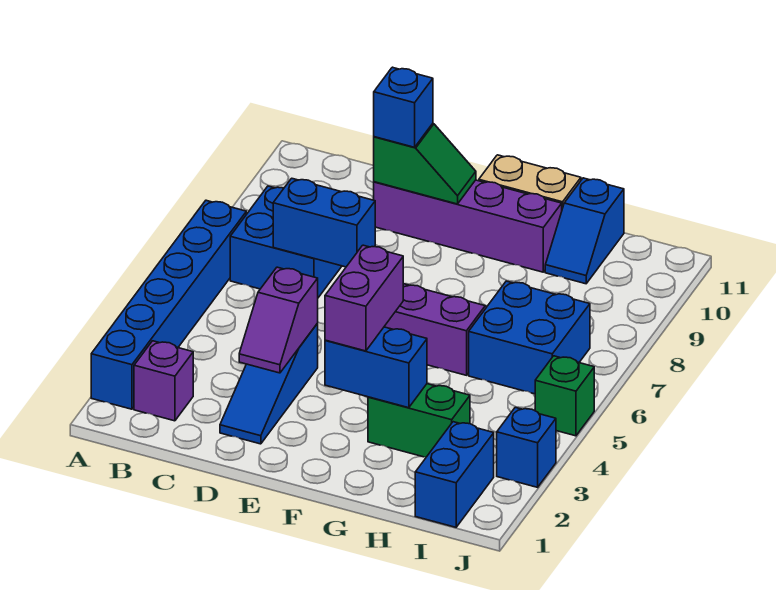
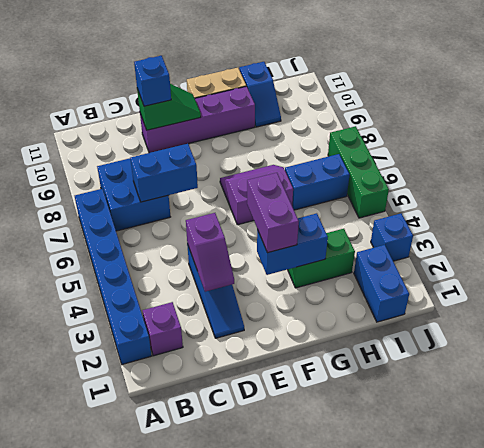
blue 2x2 brick [469,281,590,394] -> blue 1x2 brick [285,154,350,210]
green 1x1 brick [535,356,594,436] -> green 1x3 brick [328,126,389,218]

